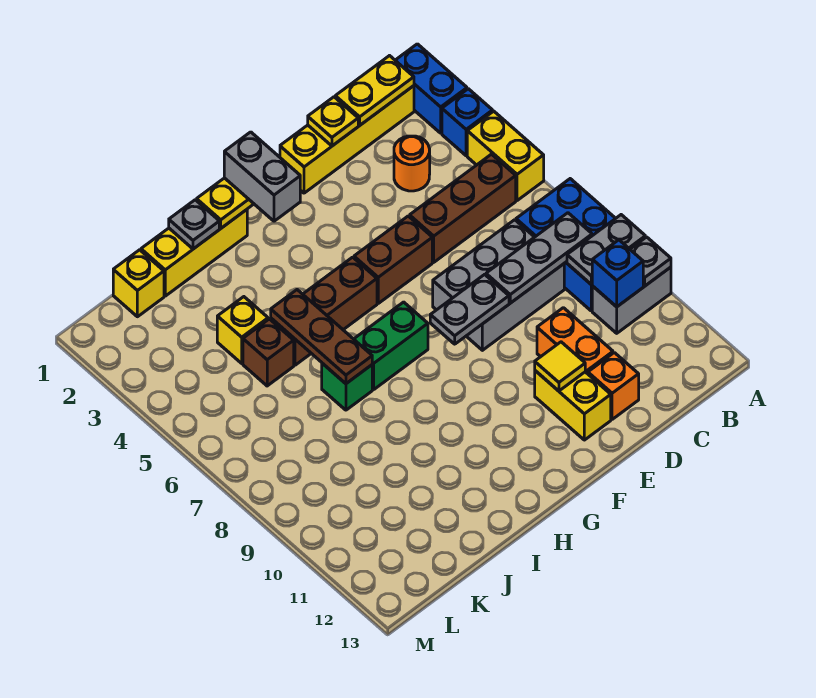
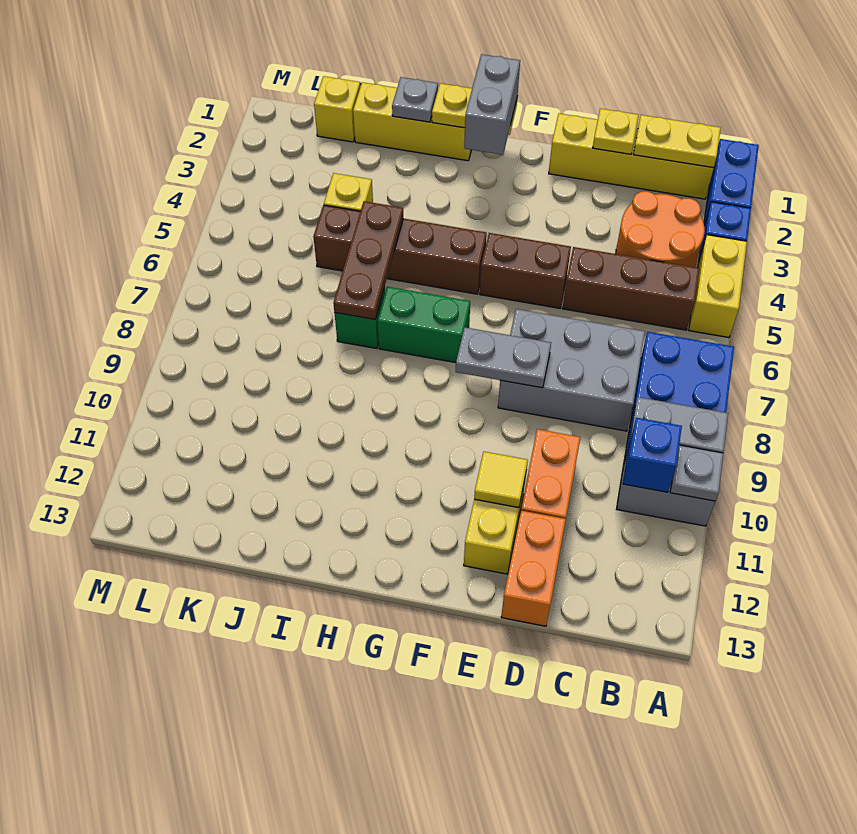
grey 1x3 plate [486,213,592,303] -> none
orange 1x1 round brick [394,136,430,191] -> orange 2x2 round brick [616,191,705,267]
orange 1x1 brick [588,353,639,419] -> orange 1x2 brick [501,511,566,626]

